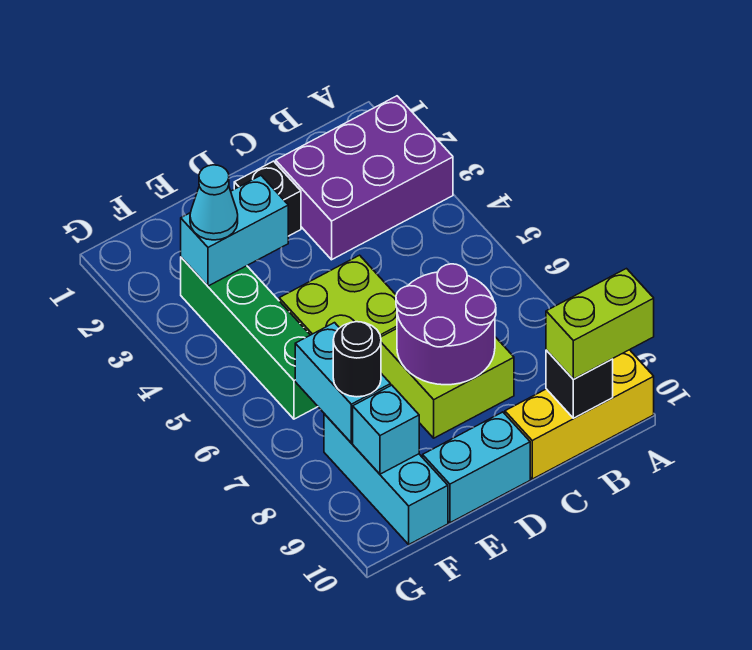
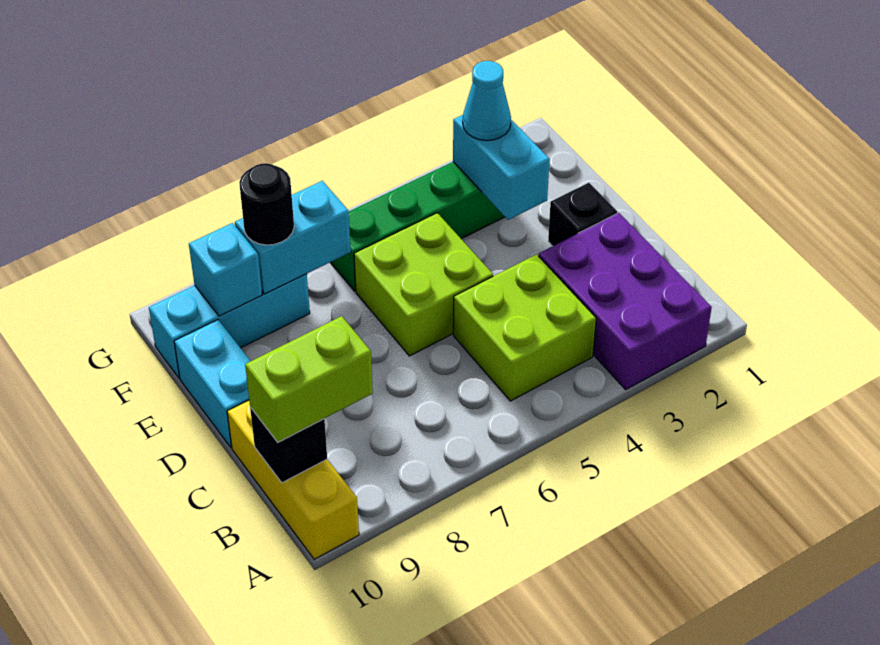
lime 1x2 brick [546,269,654,379] -> lime 1x2 brick turned to [245,316,373,442]
lime 2x2 brick [381,329,514,438] -> lime 2x2 brick moved to [453,254,596,401]
purple 2x2 round brick [396,264,496,385] -> none

